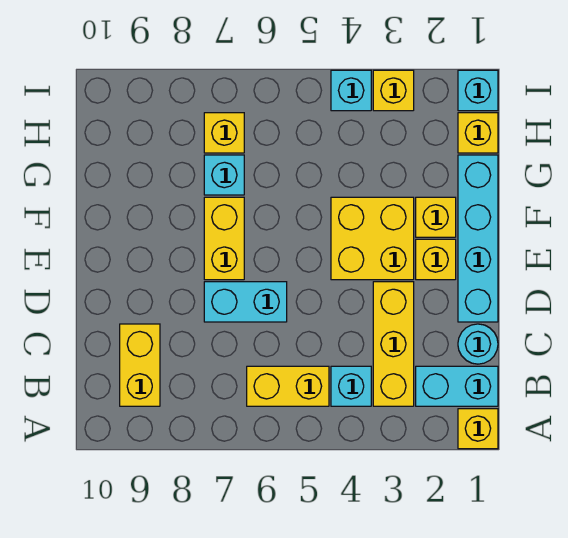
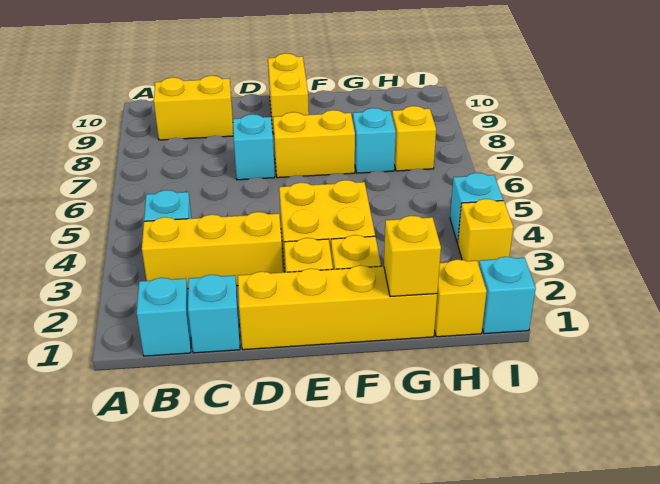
yellow 1x1 brick [458,409,498,449] -> yellow 1x1 brick moved to [384,216,441,297]
cyan 1x2 brick [416,366,498,406] -> cyan 1x1 brick [137,278,191,356]
yellow 1x2 brick [247,366,329,406] -> yellow 1x2 brick moved to [268,53,309,134]
cyan 1x1 round brick [458,324,498,364] -> cyan 1x1 brick [188,275,240,353]
cyan 1x4 brick [458,155,498,322] -> yellow 1x4 brick [238,265,437,350]
cyan 1x2 brick [204,282,287,322] -> cyan 1x1 brick [233,114,275,180]

